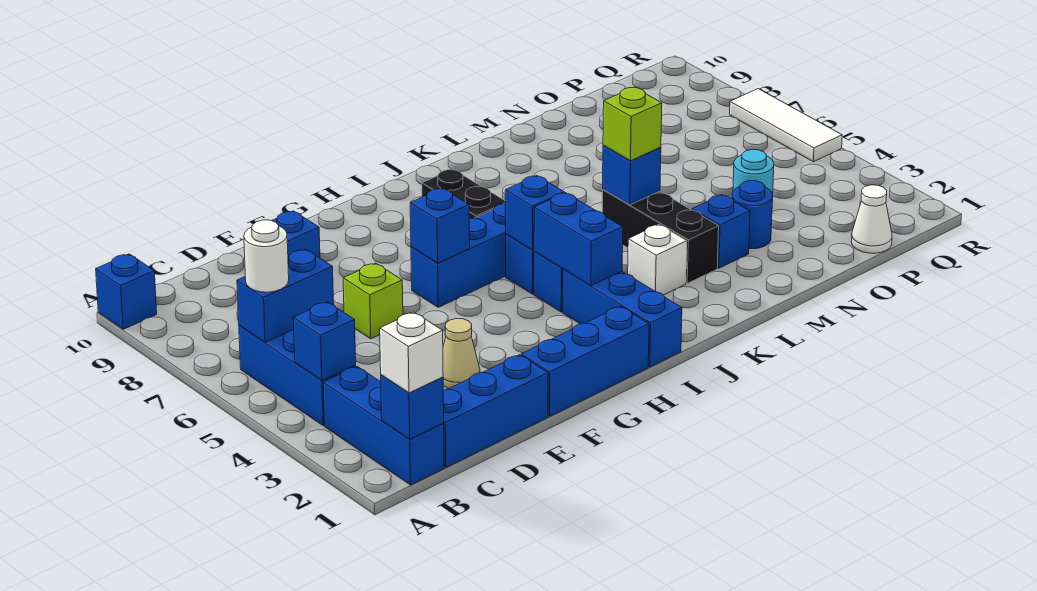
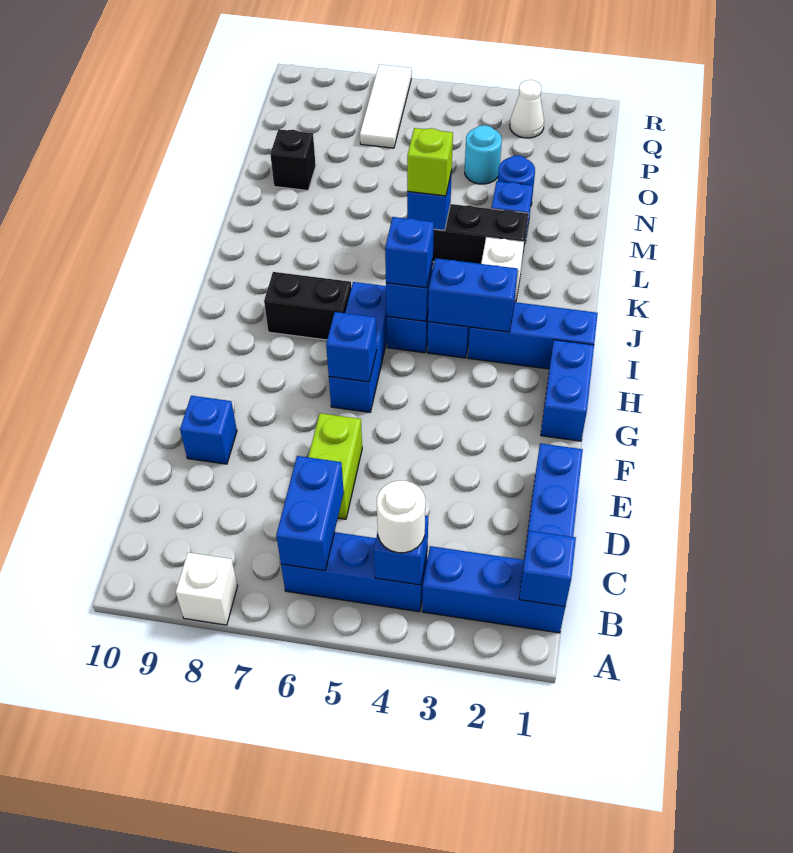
blue 1x1 brick [96,254,157,329] -> blue 1x1 brick moved to [385,217,434,288]
white 1x1 brick [380,312,443,393] -> white 1x1 brick moved to [176,553,238,625]
white 1x1 round brick [244,220,289,292] -> white 1x1 round brick moved to [377,481,425,553]
tan 1x1 cone [443,319,480,389] -> none
lime 1x1 brick [343,263,403,339] -> lime 1x2 brick [308,413,362,519]
blue 1x3 brick [521,306,649,416] -> blue 1x2 brick [541,340,594,441]
none -> black 1x1 brick [270,129,316,190]
white 1x1 cone [852,185,892,253] -> white 1x1 cone moved to [510,80,544,138]
white 1x3 tile [730,89,842,162] -> white 1x3 tile turned to [360,65,412,148]

